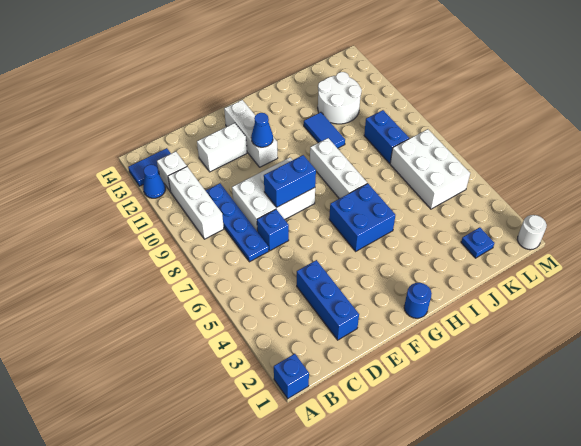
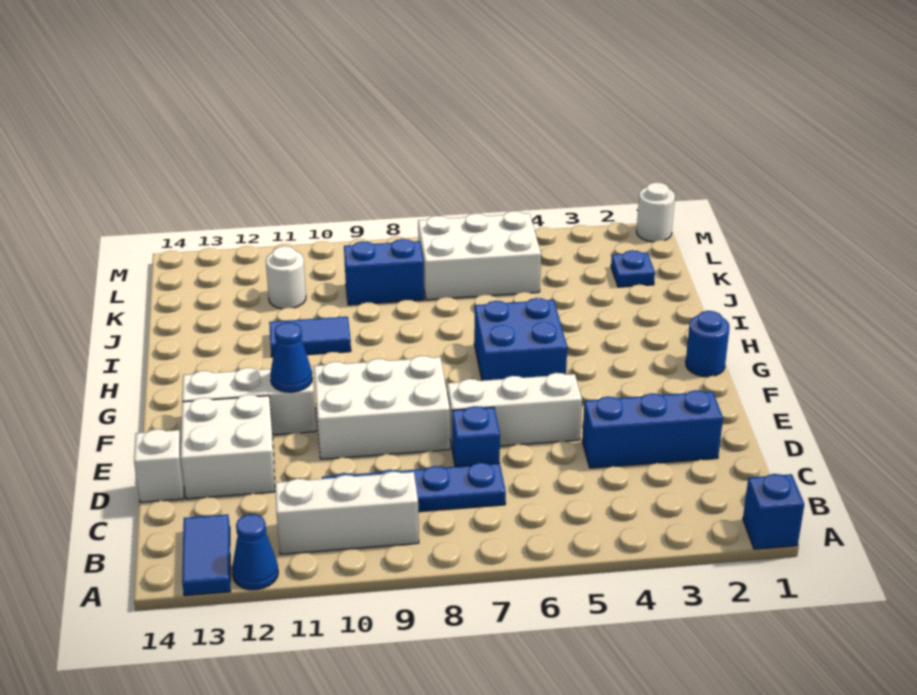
white 1x1 brick [157,152,187,192] -> white 1x1 brick moved to [134,429,184,502]
white 2x3 brick [232,158,315,232] -> white 2x3 brick turned to [314,356,450,459]
white 1x2 brick [197,123,247,172] -> white 2x2 brick [181,395,275,499]
blue 1x2 brick [264,155,316,207] -> none
white 1x3 brick [310,138,367,199] -> white 1x3 brick moved to [447,373,582,446]
white 2x2 round brick [318,72,362,124] -> white 1x1 round brick [266,246,306,309]

